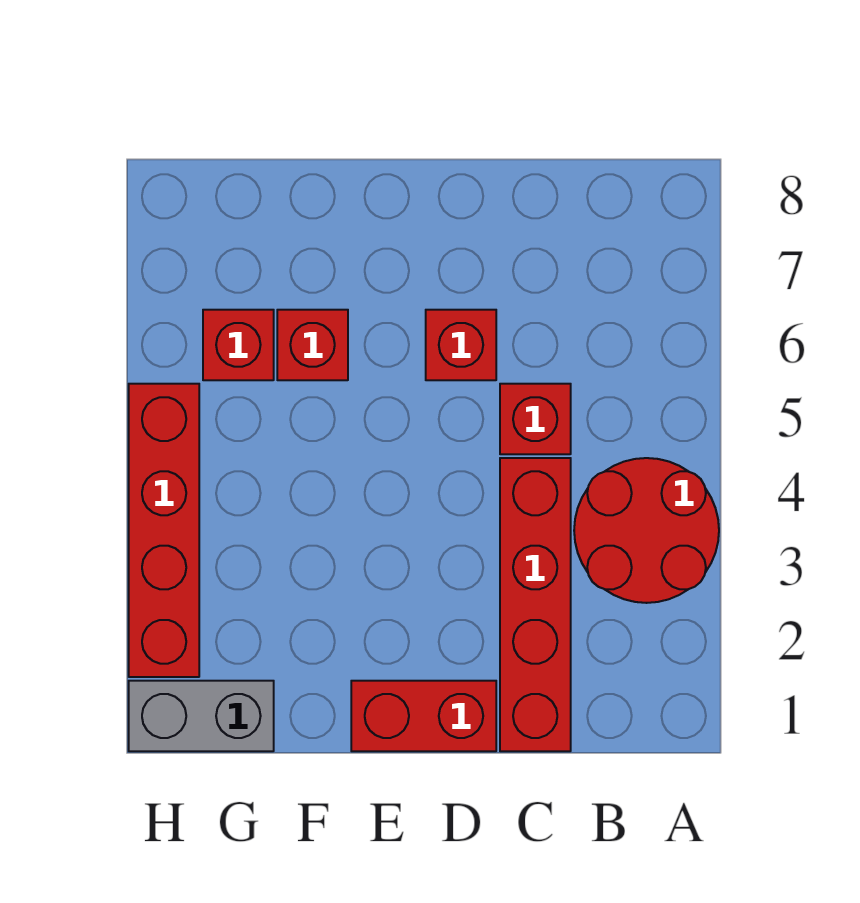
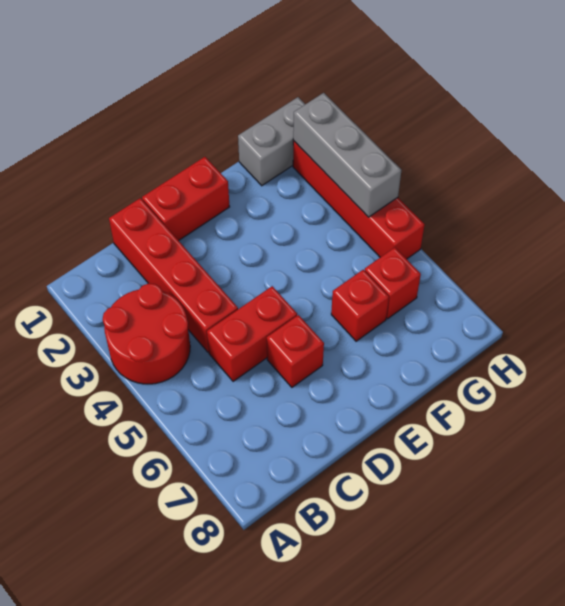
red 1x1 brick [500,384,571,454] -> red 1x2 brick [207,286,297,381]
none -> grey 1x3 brick [293,93,401,217]

